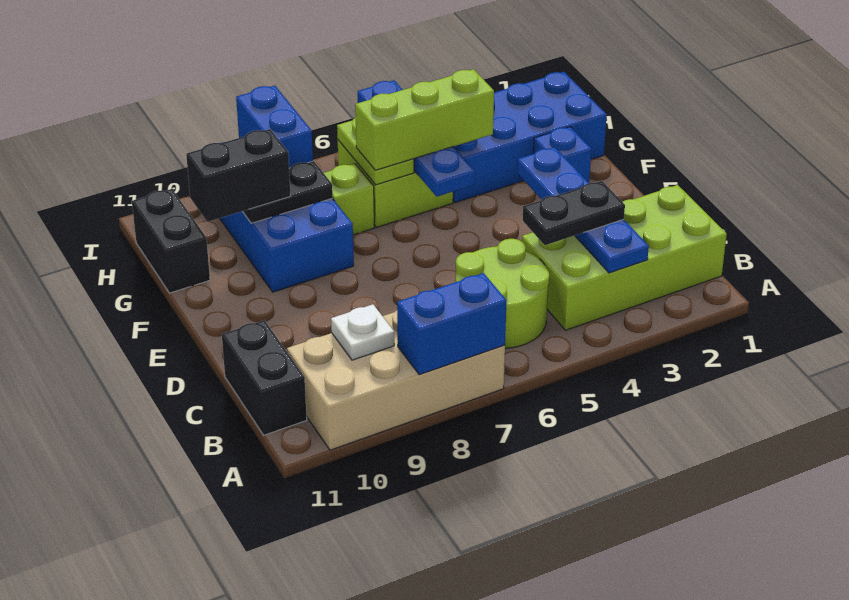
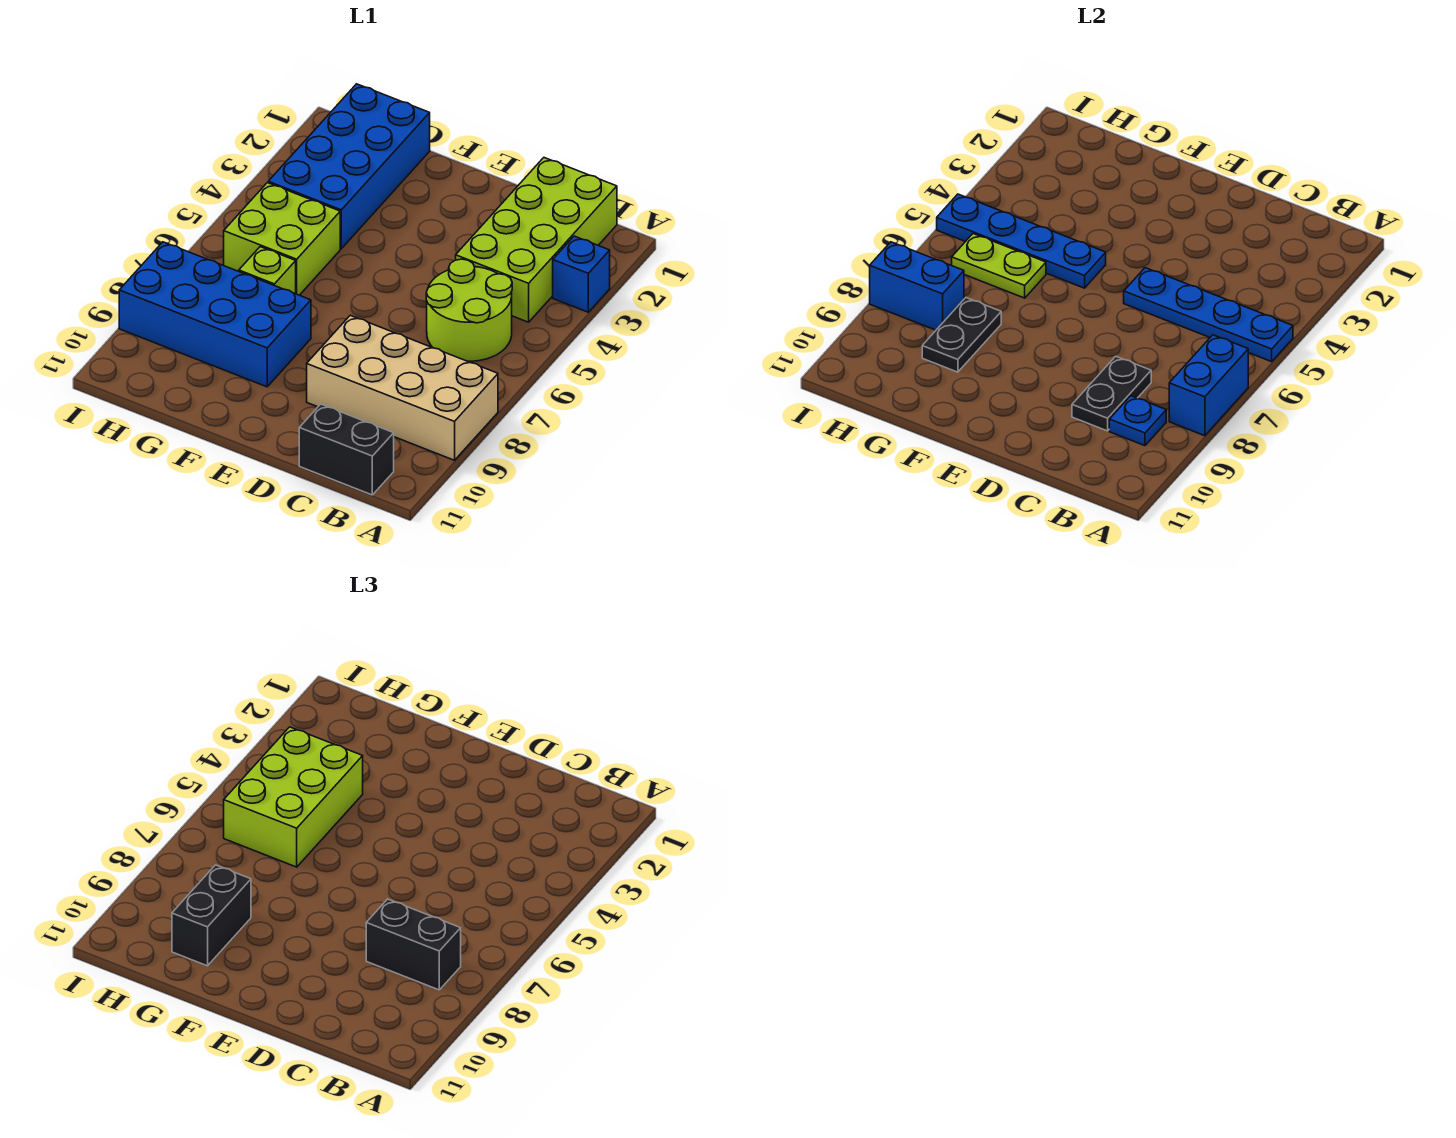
tan 2x4 brick [287,310,505,450] -> tan 2x4 brick turned to [307,315,498,460]
blue 1x4 plate [517,147,649,273] -> blue 1x4 plate moved to [1124,268,1293,362]
white 1x1 plate [331,304,394,360] -> blue 1x1 plate [1109,396,1166,446]
black 1x2 plate [523,181,625,245] -> black 1x2 plate moved to [1072,356,1151,431]
blue 1x1 brick [533,127,591,182] -> blue 1x1 brick moved to [553,236,610,312]
lime 1x3 brick [355,69,494,170] -> lime 2x3 brick [224,727,363,867]
black 1x2 brick [132,189,210,293] -> black 1x2 brick moved to [366,899,461,990]

